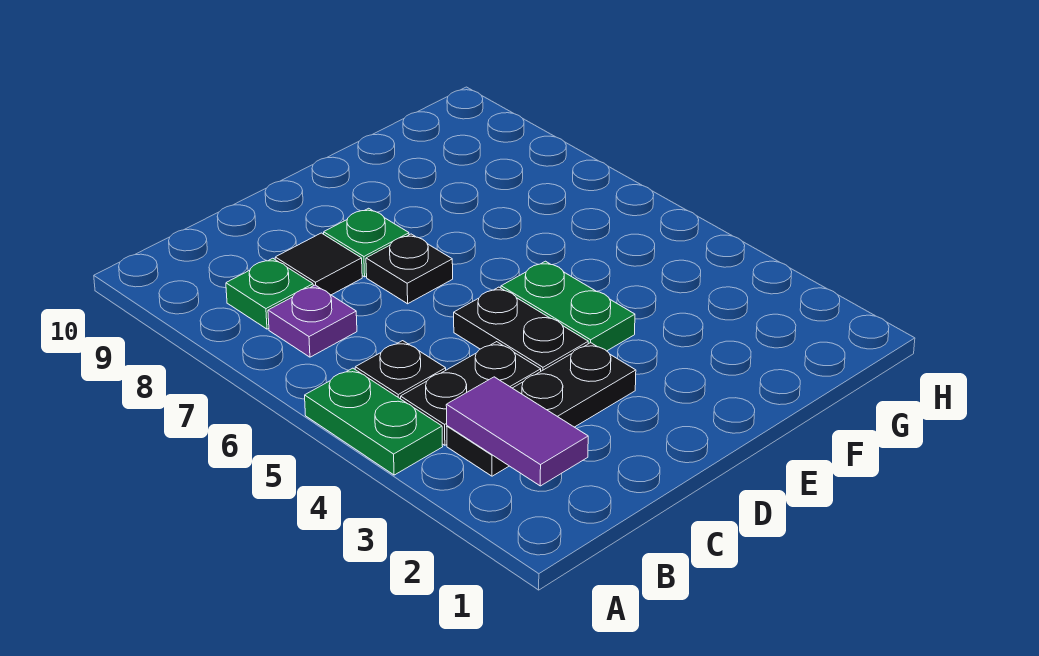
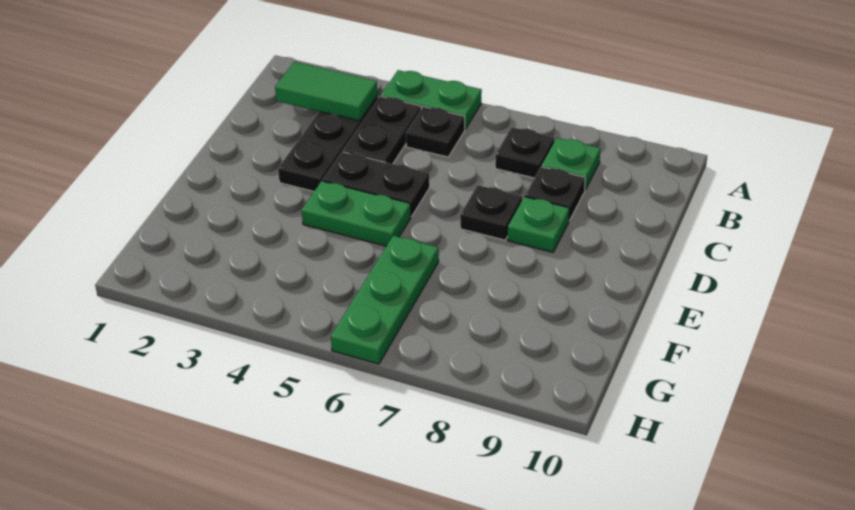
purple 1x2 tile [446,377,588,486] -> green 1x2 tile [275,62,378,121]
purple 1x1 plate [268,285,357,357] -> black 1x1 plate [495,127,554,178]
black 1x1 tile [275,233,362,295] -> black 1x1 plate [525,167,585,221]
none -> green 1x3 plate [331,236,439,364]

